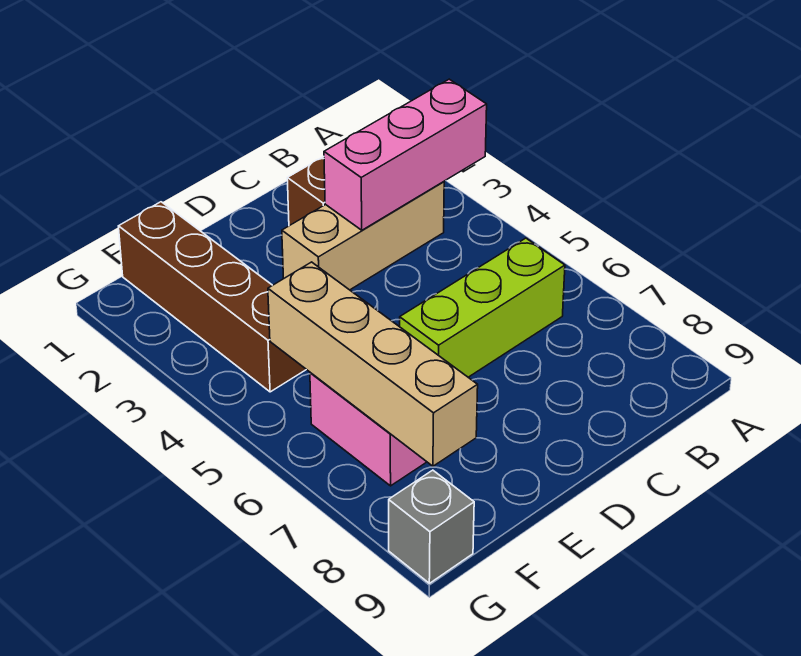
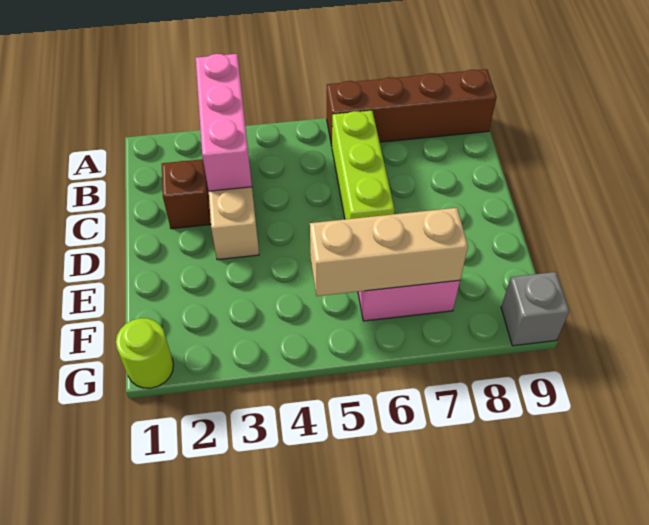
brown 1x4 brick [119,202,306,392] -> brown 1x4 brick moved to [327,69,497,146]
tan 1x4 brick [268,262,478,466] -> tan 1x3 brick [310,208,468,296]
none -> lime 1x1 round brick [116,318,174,388]

